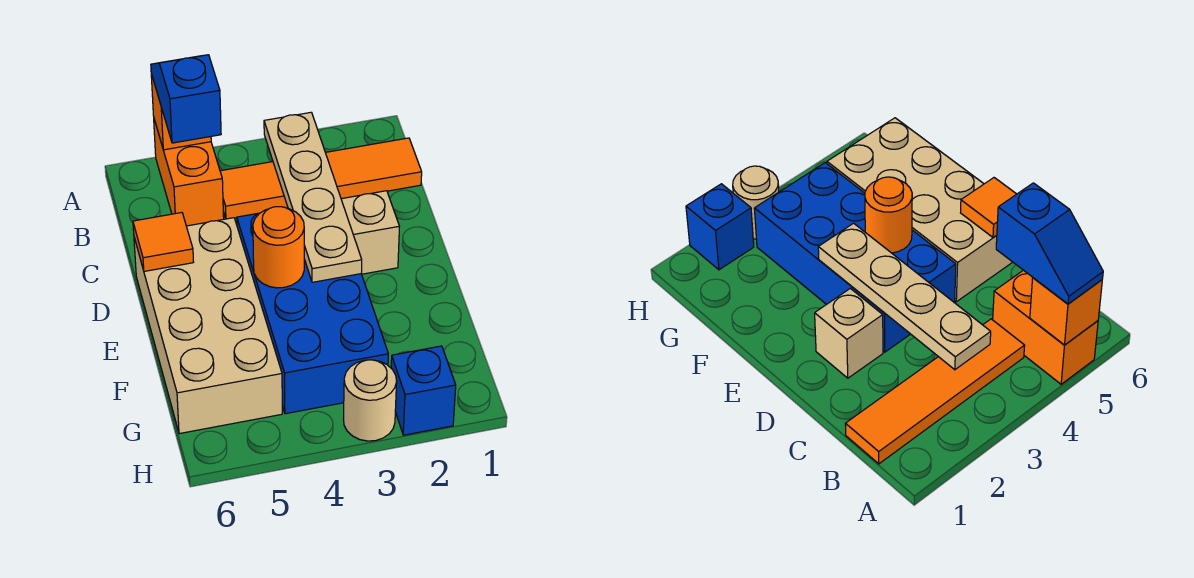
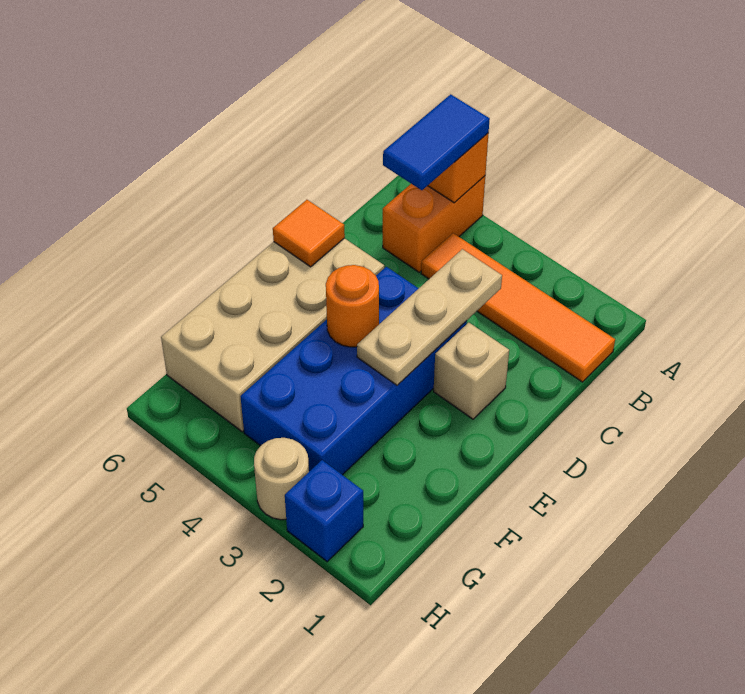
blue 1x2 slope [151,55,221,143] -> blue 1x2 tile [383,94,490,190]
tan 1x4 plate [264,112,362,282] -> tan 1x3 plate [357,249,502,385]

